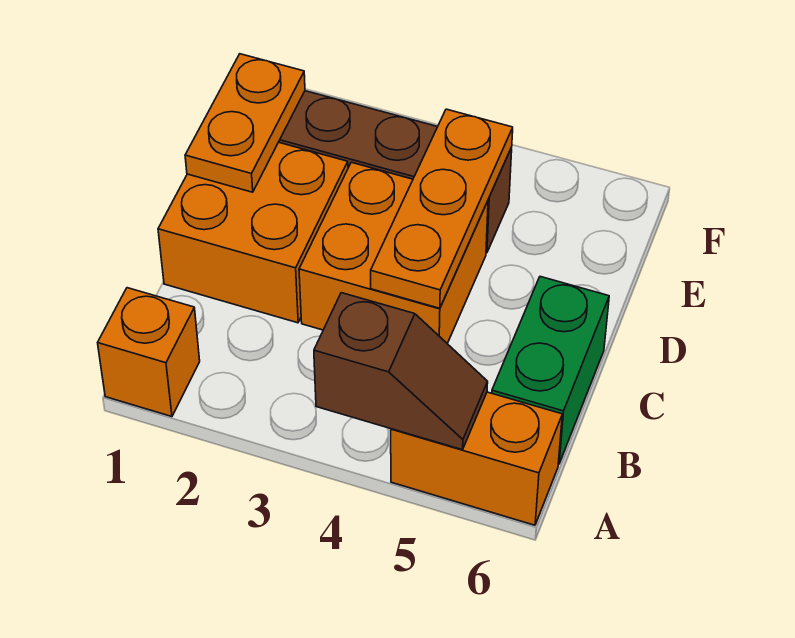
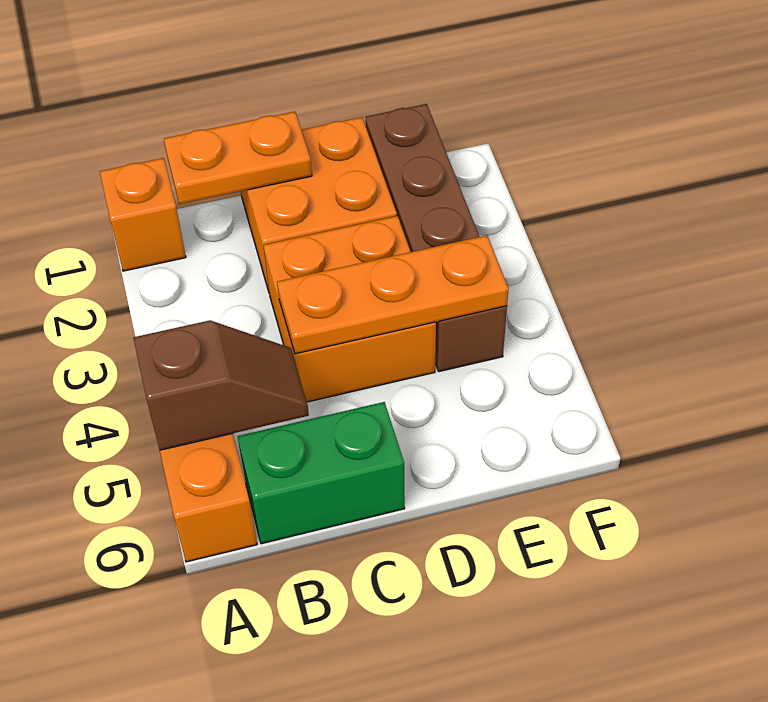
brown 1x2 slope [314,293,488,450] -> brown 1x2 slope turned to [133,320,309,450]
orange 1x2 plate [185,54,305,192] -> orange 1x2 plate moved to [164,112,312,204]

